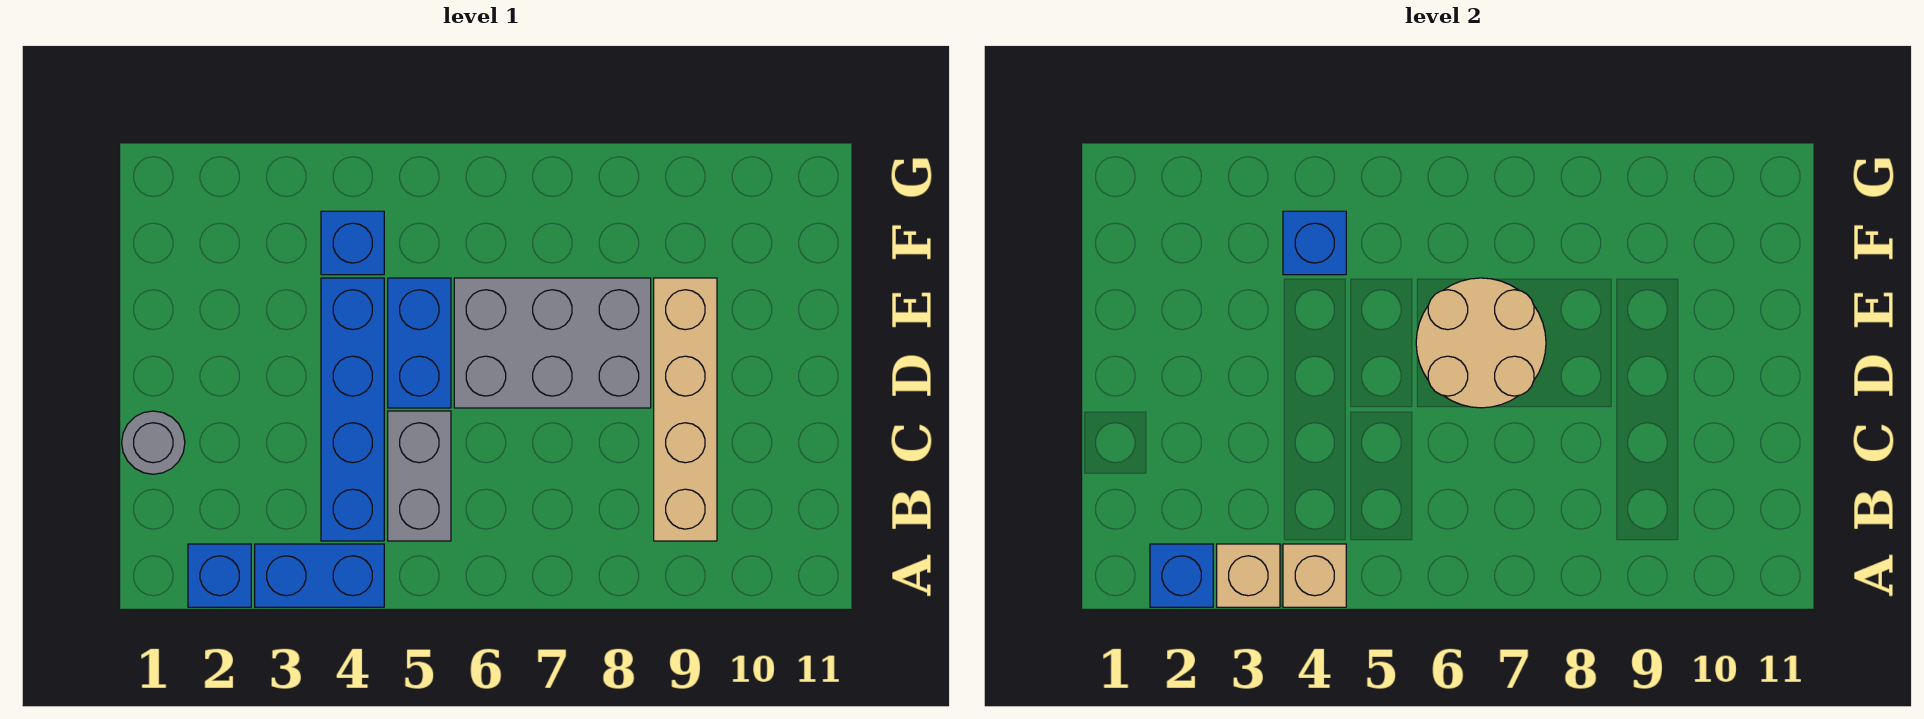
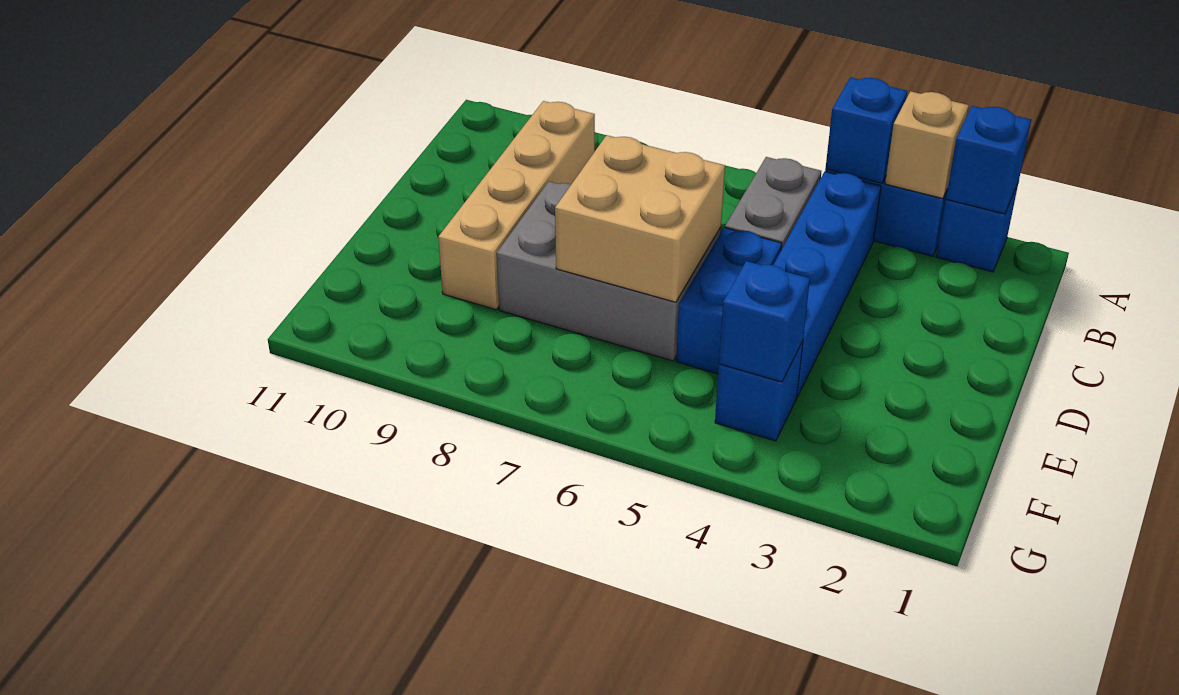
tan 1x1 brick [1283,544,1346,607] -> blue 1x1 brick [826,77,907,183]
grey 1x1 round brick [122,411,185,474] -> none
tan 2x2 round brick [1416,278,1546,408] -> tan 2x2 brick [555,135,725,302]

